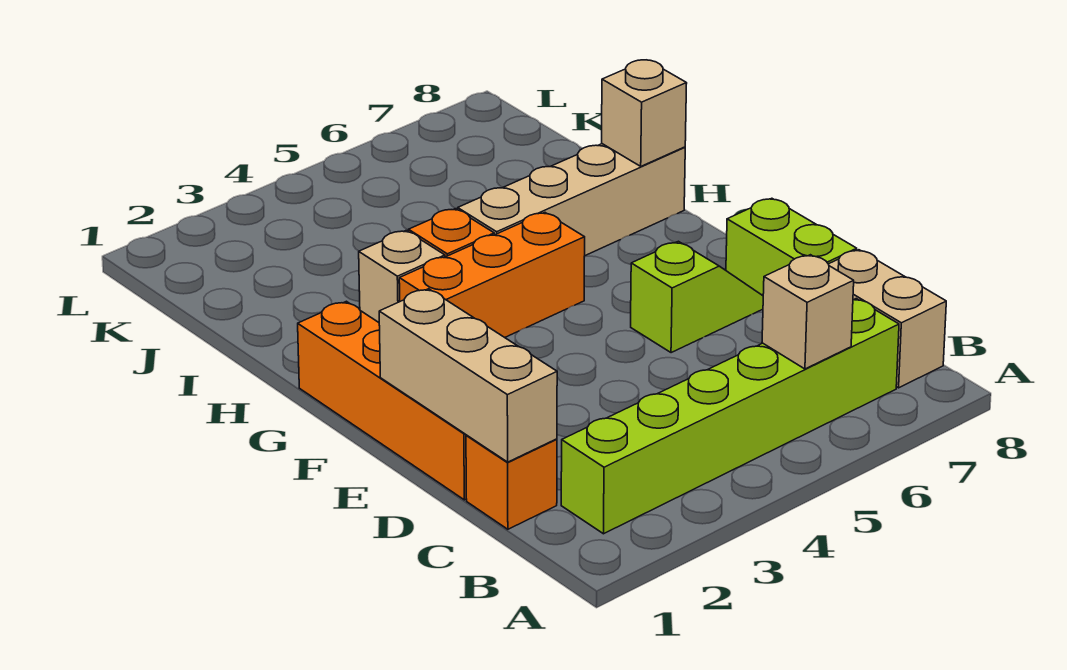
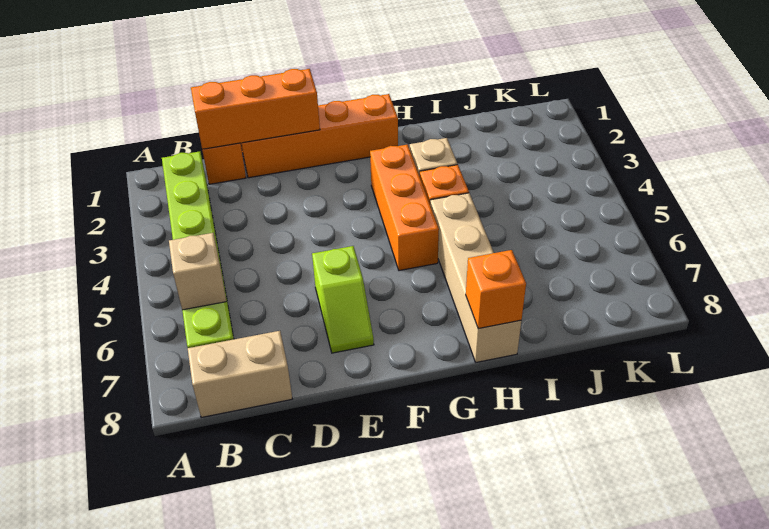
tan 1x3 brick [379,289,557,462] -> orange 1x3 brick [191,69,320,150]
lime 1x2 brick [726,198,857,296] -> none
tan 1x1 brick [602,60,687,166] -> orange 1x1 brick [466,250,526,329]

